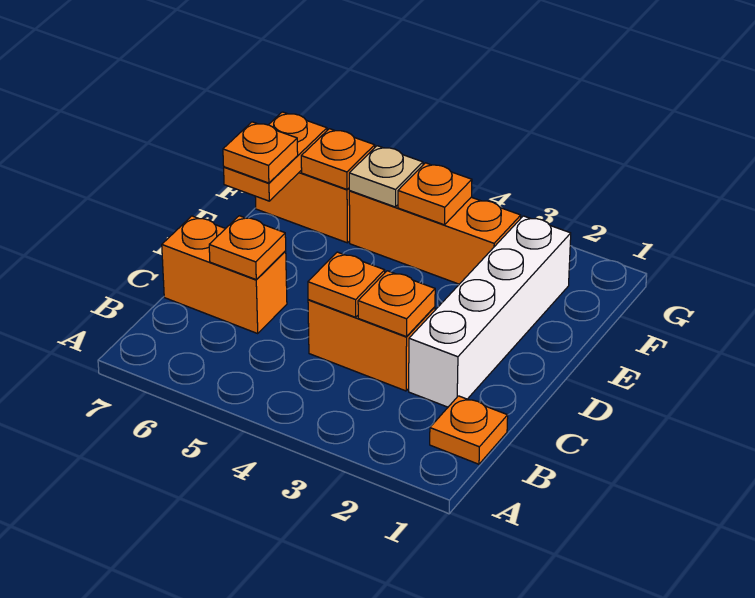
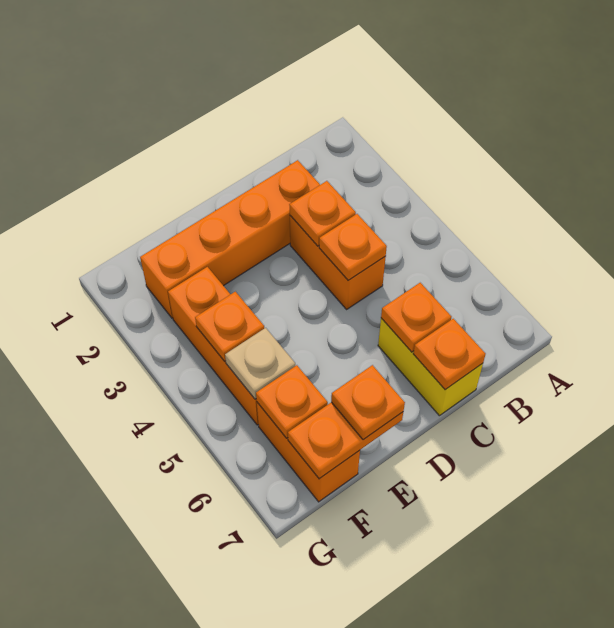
orange 1x1 plate [430,396,508,464] -> orange 1x1 plate moved to [413,319,486,390]
white 1x4 brick [409,216,571,407] -> orange 1x4 brick [140,160,320,318]
orange 1x2 brick [162,216,287,333] -> yellow 1x2 brick [378,318,483,416]

